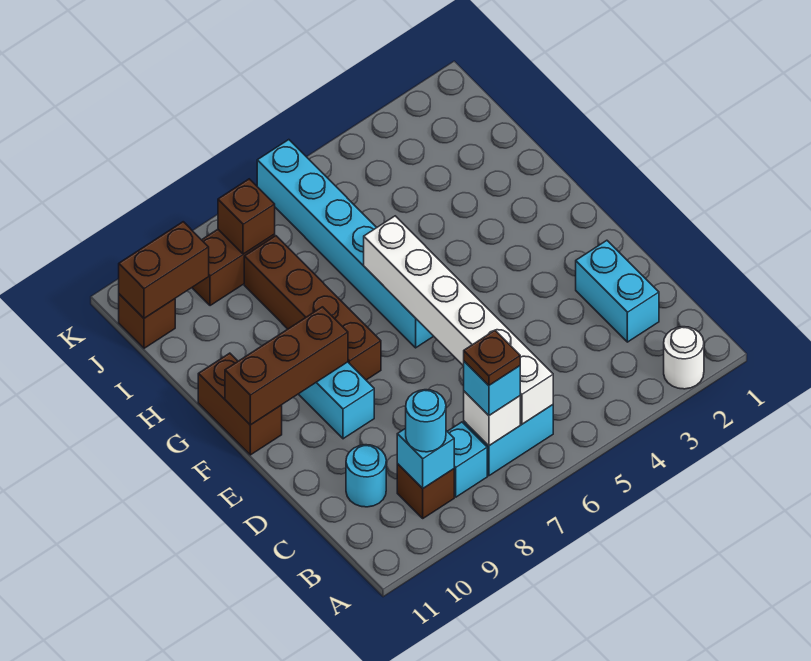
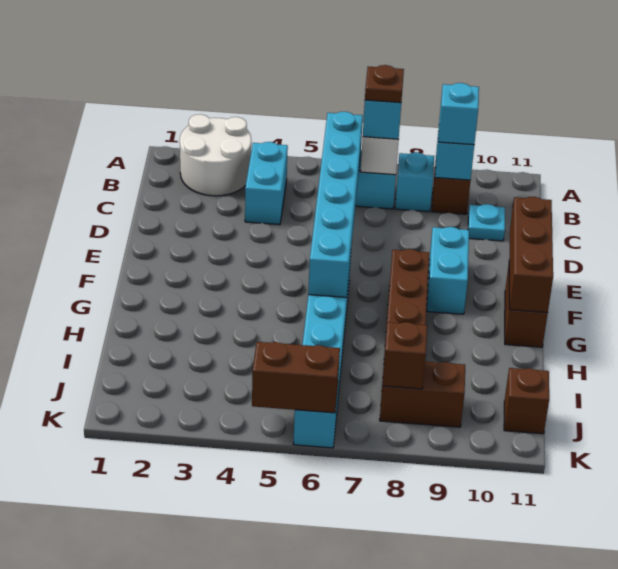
white 1x1 round brick [664,327,704,389] -> white 2x2 round brick [180,114,251,196]
white 1x6 brick [364,216,553,424] -> cyan 1x6 brick [308,112,363,297]
cyan 1x1 round brick [406,390,446,452] -> cyan 1x1 brick [438,83,479,145]
cyan 1x2 brick [576,240,659,342] -> cyan 1x2 brick moved to [245,142,288,225]
cyan 1x1 round brick [346,445,386,507] -> cyan 1x1 plate [468,204,505,241]
brown 1x3 brick [225,307,348,425] -> brown 1x3 brick turned to [509,197,553,313]
brown 1x2 brick [119,222,209,318] -> brown 1x2 brick moved to [252,342,340,413]

